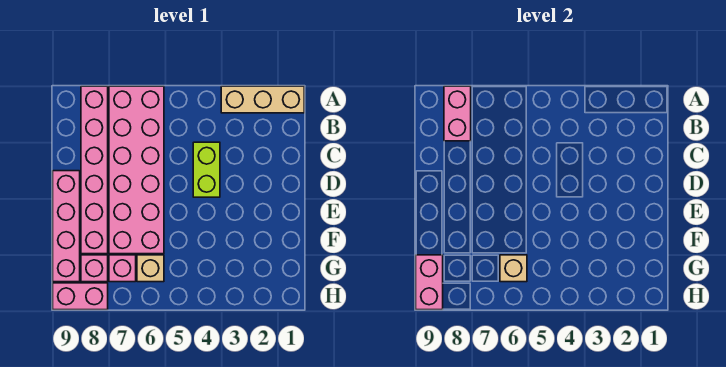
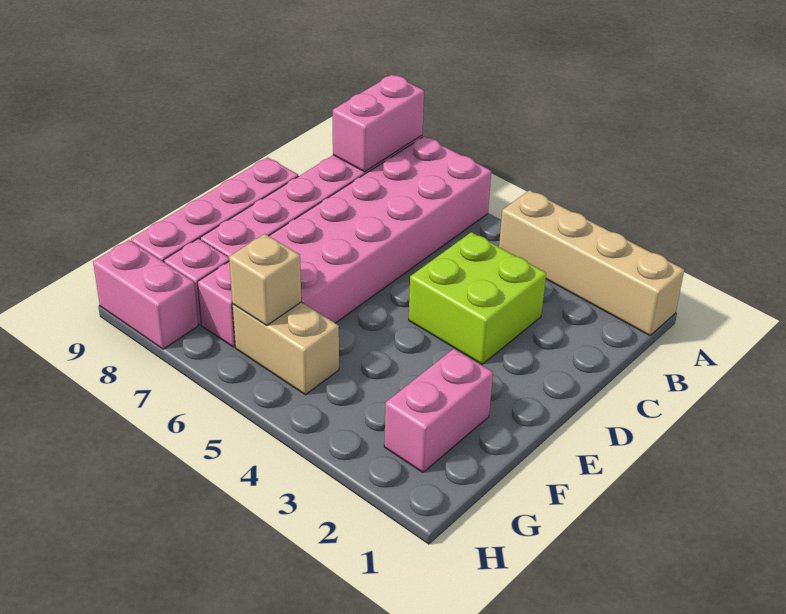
tan 1x3 brick [221,86,304,113] -> tan 1x4 brick [499,190,684,335]
lime 1x2 brick [193,142,220,197] -> lime 2x2 brick [409,232,546,364]
tan 1x1 brick [137,255,164,282] -> tan 1x2 brick [232,302,339,395]
pink 1x2 brick [416,255,443,310] -> pink 1x2 brick moved to [384,349,493,472]

